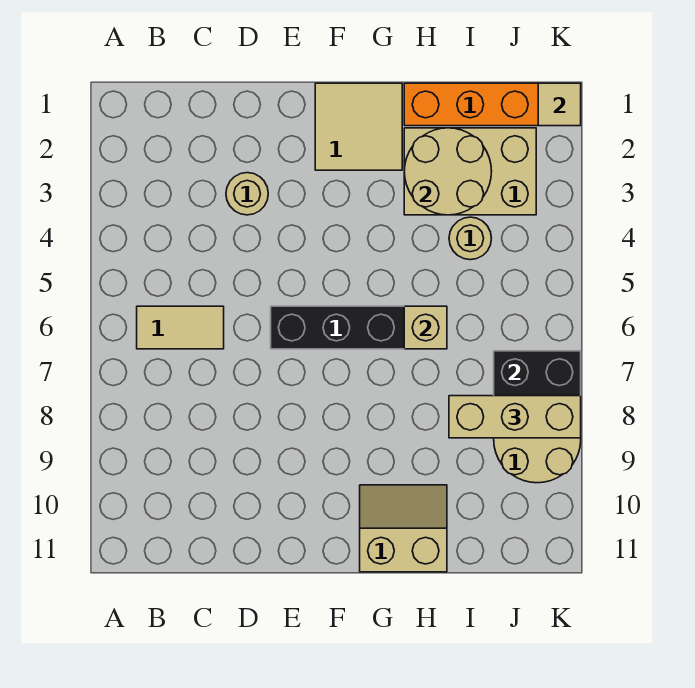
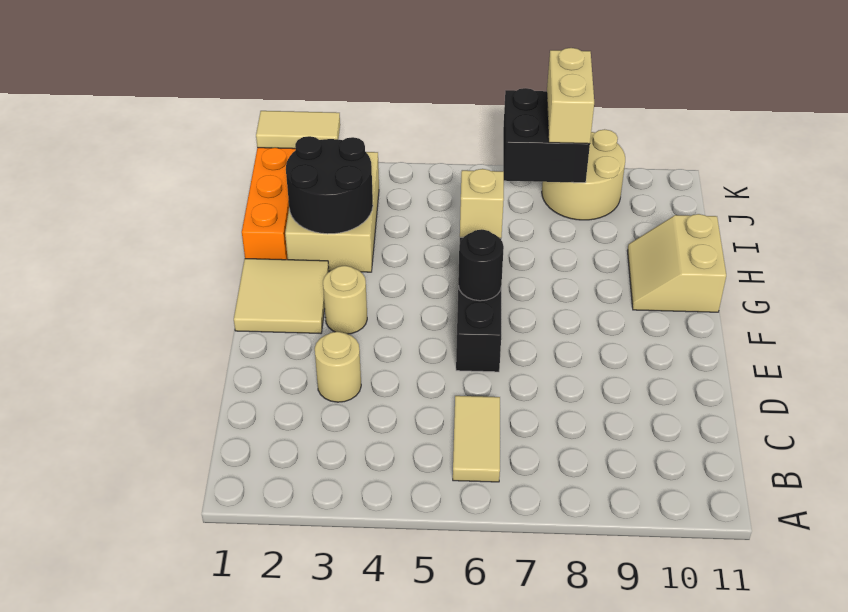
none -> black 1x1 round brick [458,229,504,301]
tan 2x2 round brick [404,128,492,215] -> black 2x2 round brick [286,136,373,234]
tan 1x1 round brick [449,217,492,260] -> tan 1x1 round brick moved to [323,266,367,334]
tan 1x3 brick [449,396,581,438] -> tan 1x2 brick [547,48,594,144]
tan 1x1 tile [538,83,581,126] -> tan 1x2 tile [256,111,340,149]

